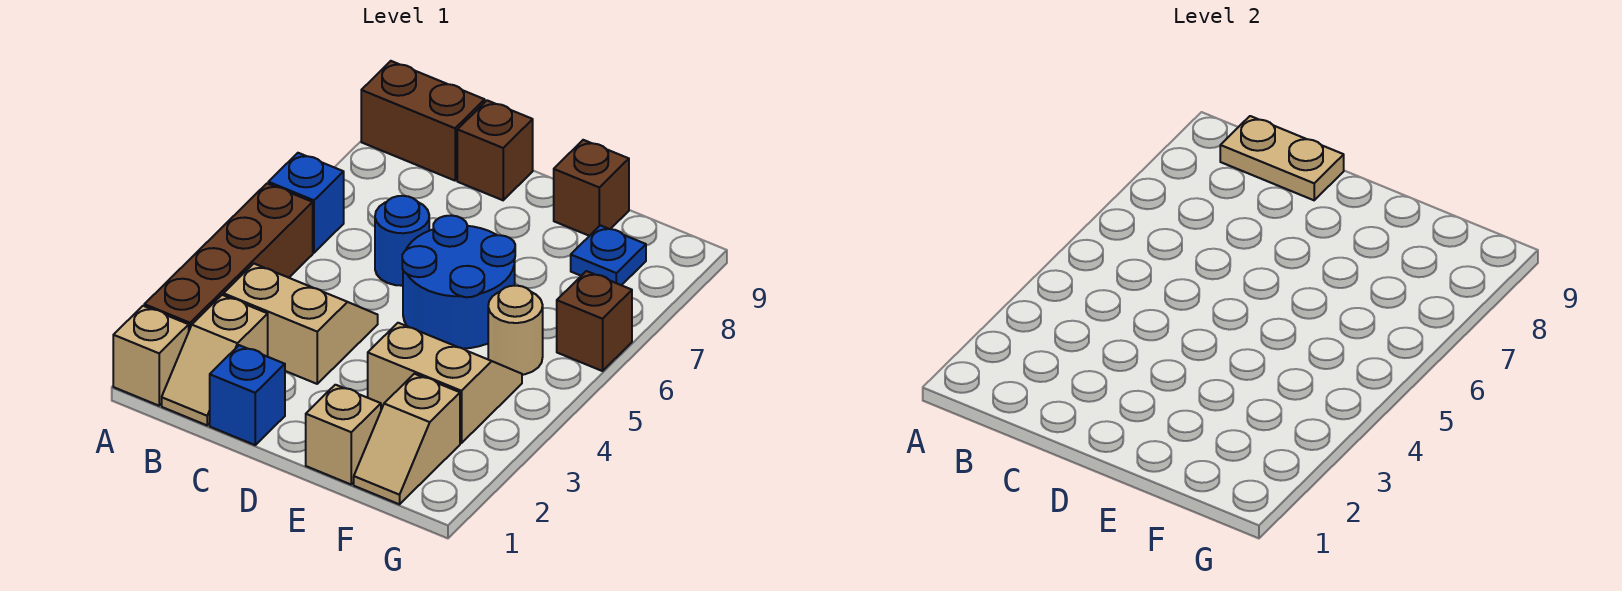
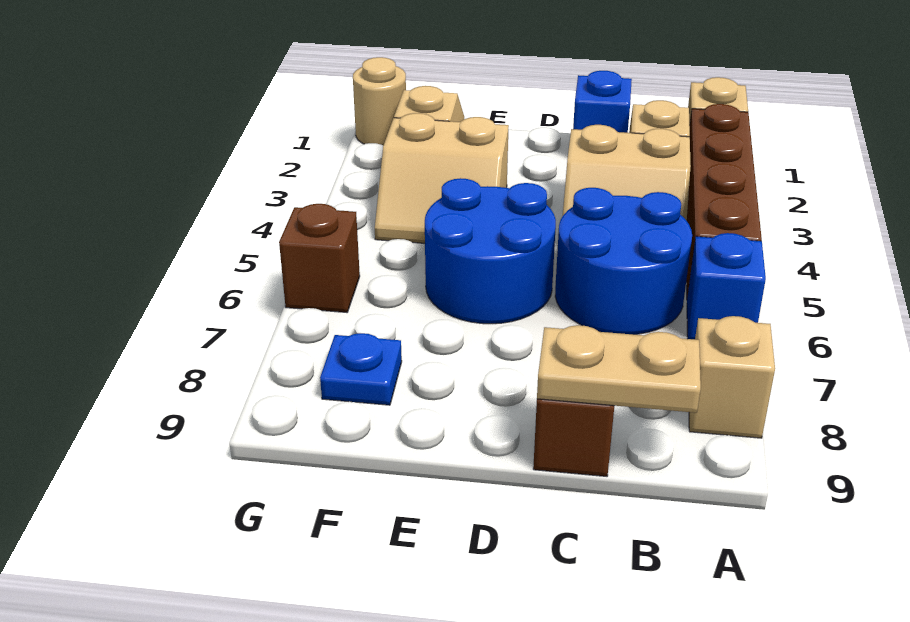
brown 1x2 brick [361,61,485,181] -> none
blue 1x1 round brick [375,196,429,286] -> blue 2x2 round brick [555,188,692,334]
tan 1x1 brick [306,385,381,484] -> tan 1x1 brick moved to [689,316,775,438]
brown 1x1 brick [554,140,629,236] -> none
tan 1x1 round brick [488,286,543,375] -> tan 1x1 round brick moved to [353,57,406,145]

